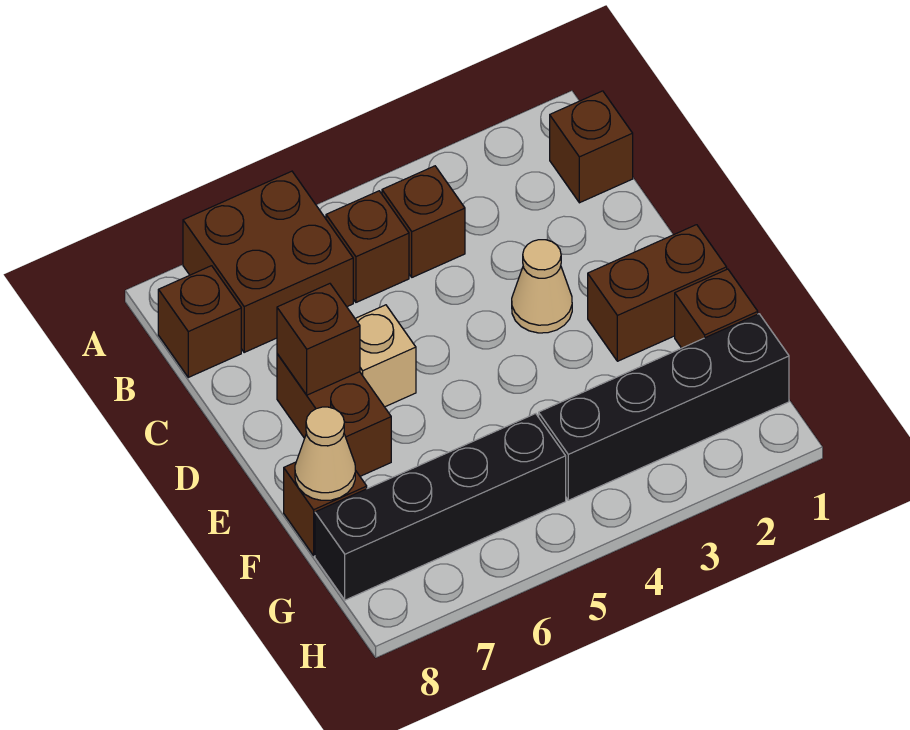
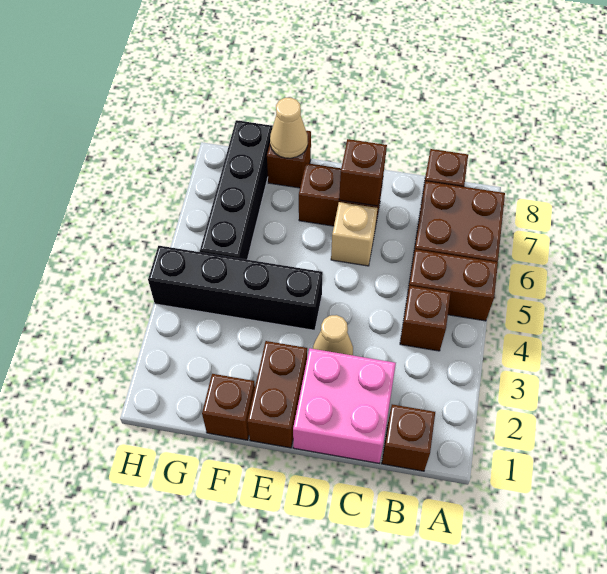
brown 1x1 brick [326,191,409,302] -> brown 1x2 brick [406,249,498,321]
none -> pink 2x2 brick [293,348,396,463]
black 1x4 brick [539,314,789,500] -> black 1x4 brick turned to [148,246,323,330]

